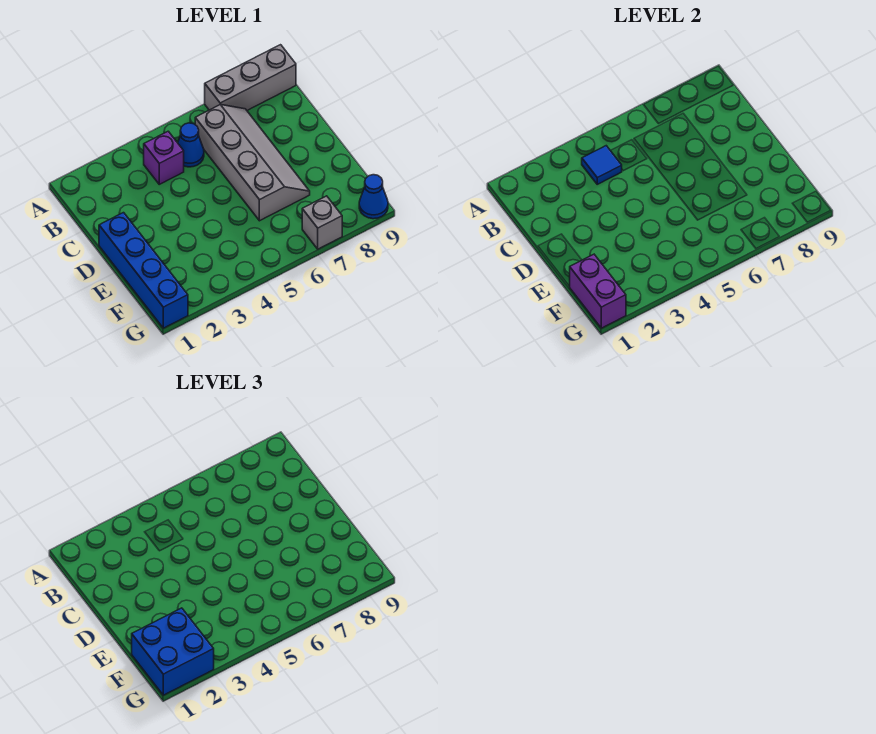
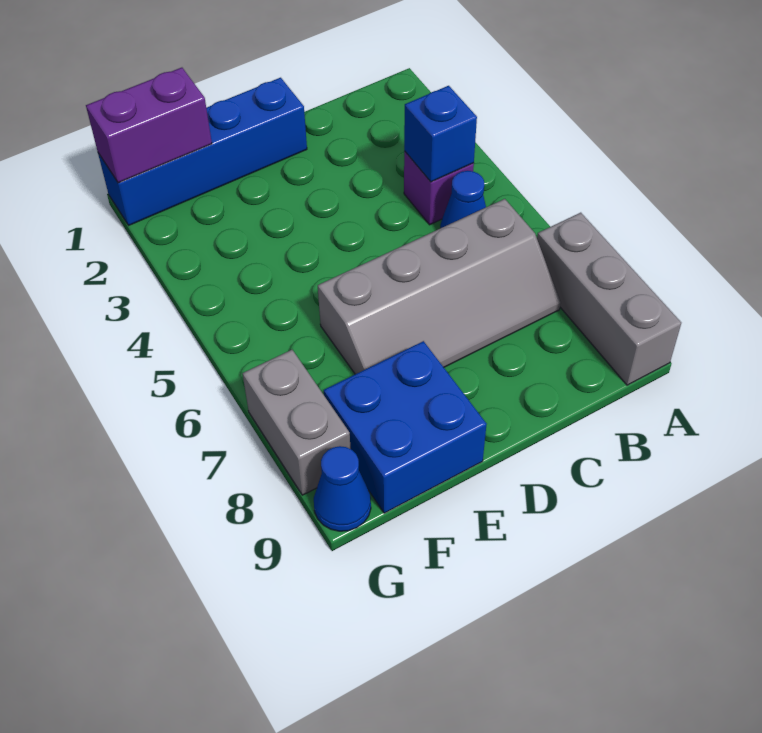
blue 1x1 tile [582,146,622,184] -> blue 1x1 brick [404,86,477,182]
blue 2x2 brick [132,608,214,695] -> blue 2x2 brick moved to [324,341,487,513]
grey 1x1 brick [302,196,342,249] -> grey 1x2 brick [243,350,351,495]

